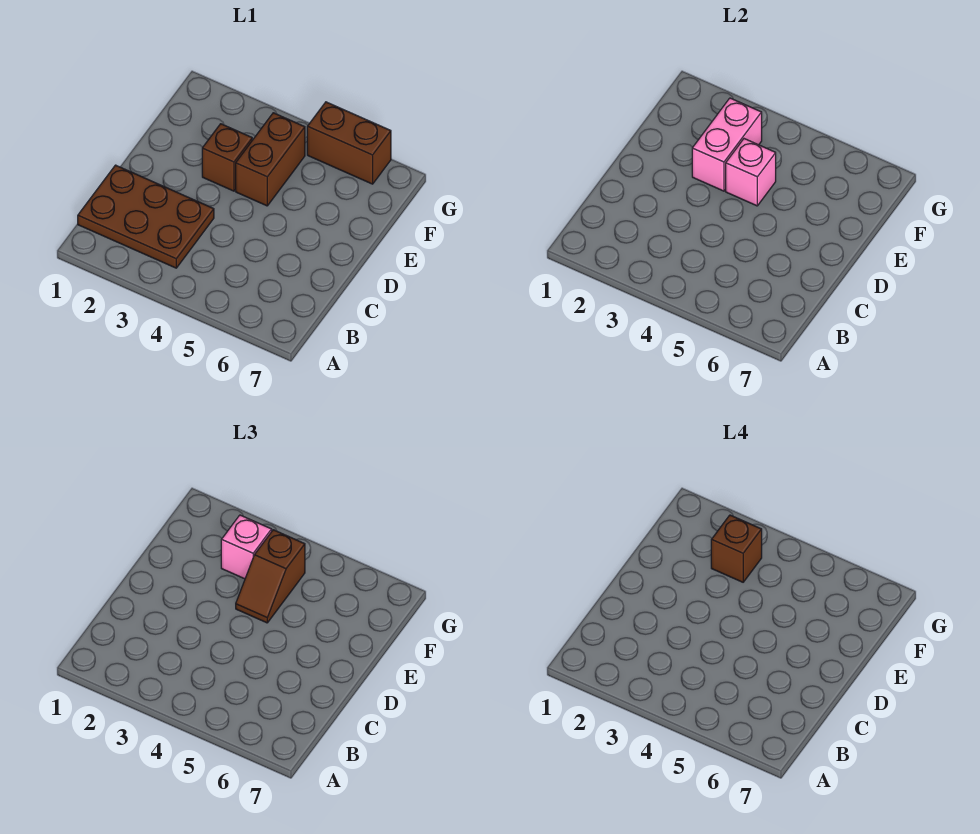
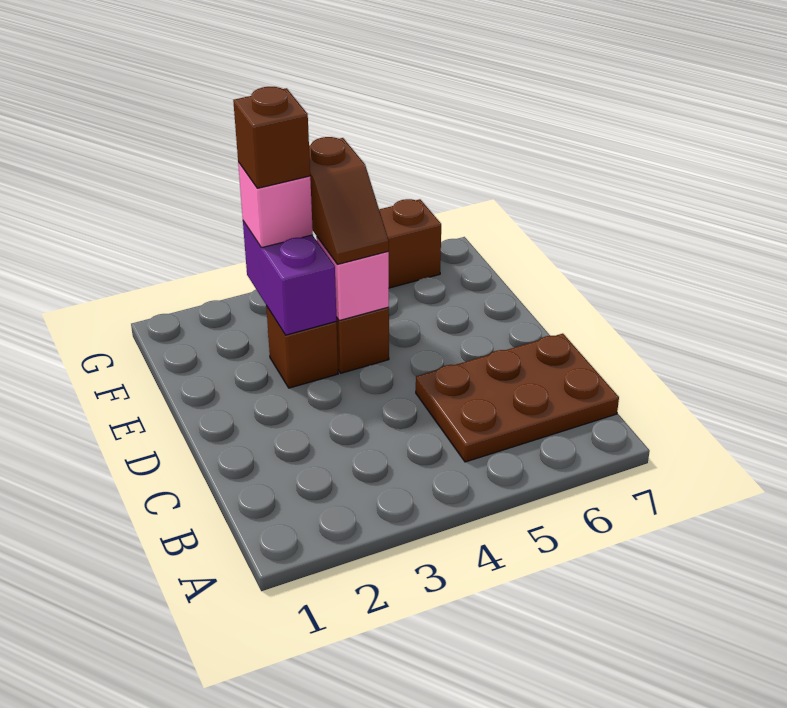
brown 2x3 plate [78,165,214,268] -> brown 2x3 plate moved to [416,334,619,462]
pink 1x2 brick [692,98,762,191] -> purple 1x2 brick [243,221,337,335]

